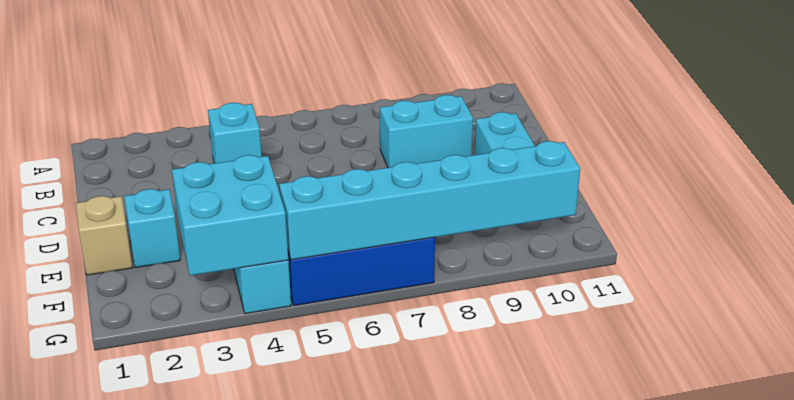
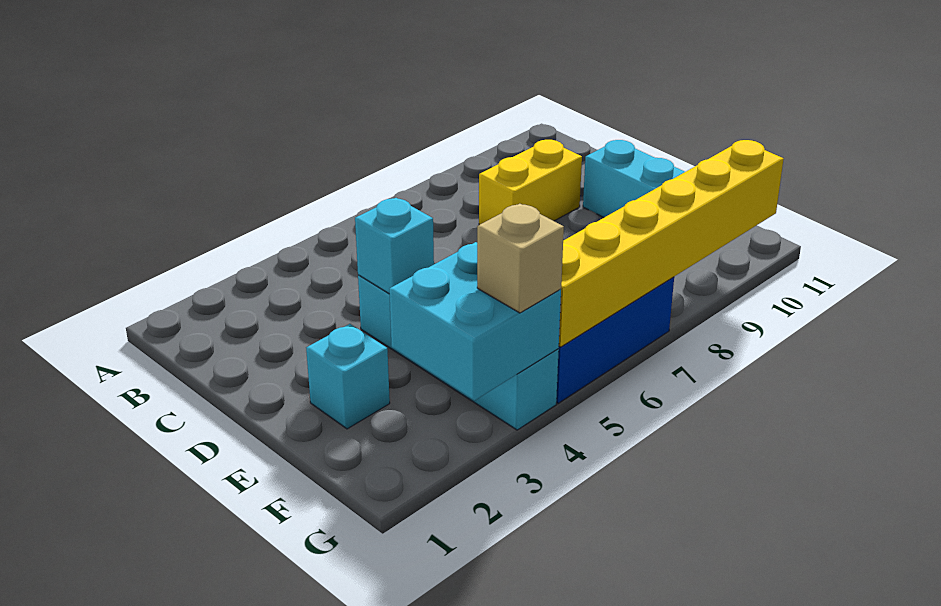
cyan 1x2 brick [380,95,473,168] -> yellow 1x2 brick [479,140,582,225]
tan 1x1 brick [76,196,133,275] -> tan 1x1 brick moved to [477,204,564,313]
cyan 1x6 brick [279,141,580,260] -> yellow 1x6 brick [559,140,784,347]

